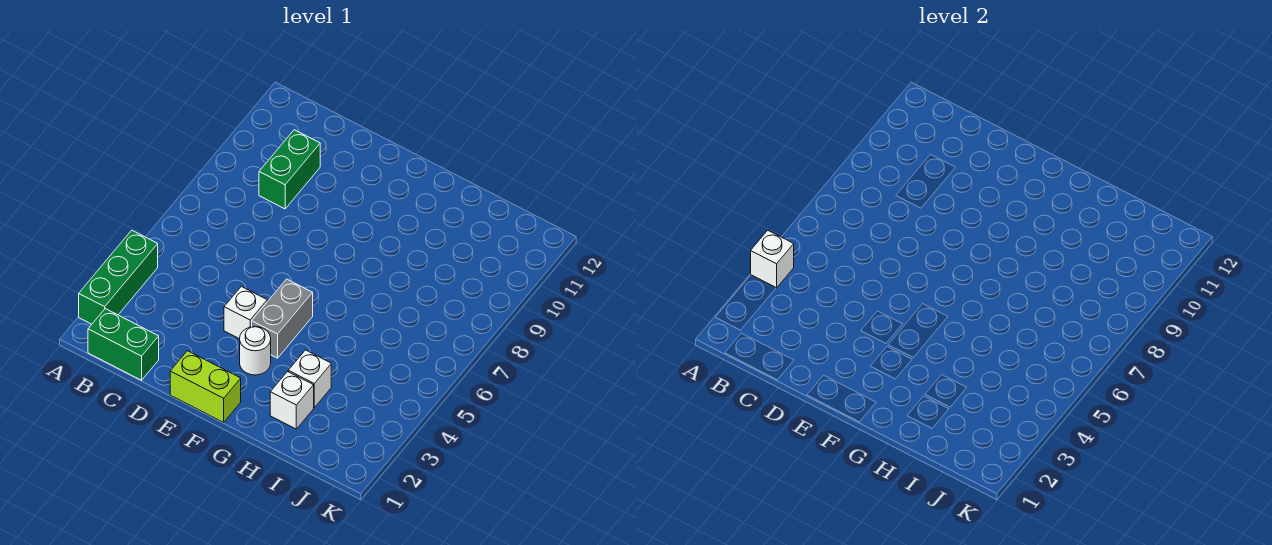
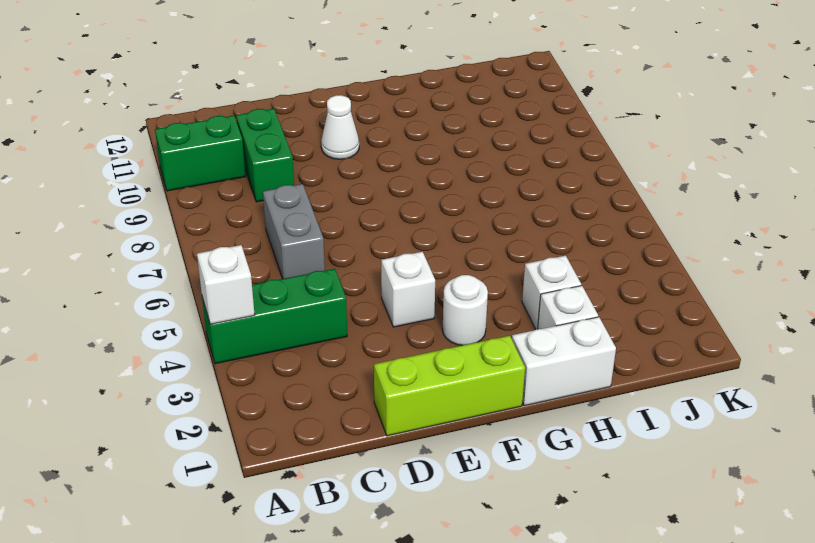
green 1x3 brick [79,230,158,324] -> green 1x3 brick turned to [202,269,347,364]
green 1x2 brick [88,309,159,380] -> green 1x2 brick moved to [155,116,246,191]
lime 1x2 brick [170,351,241,422] -> lime 1x3 brick [374,336,525,436]
none -> white 1x1 cone [321,95,359,159]
grey 1x2 brick [252,279,313,358] -> grey 1x2 brick moved to [263,184,325,279]
none -> white 1x2 brick [512,317,616,406]

